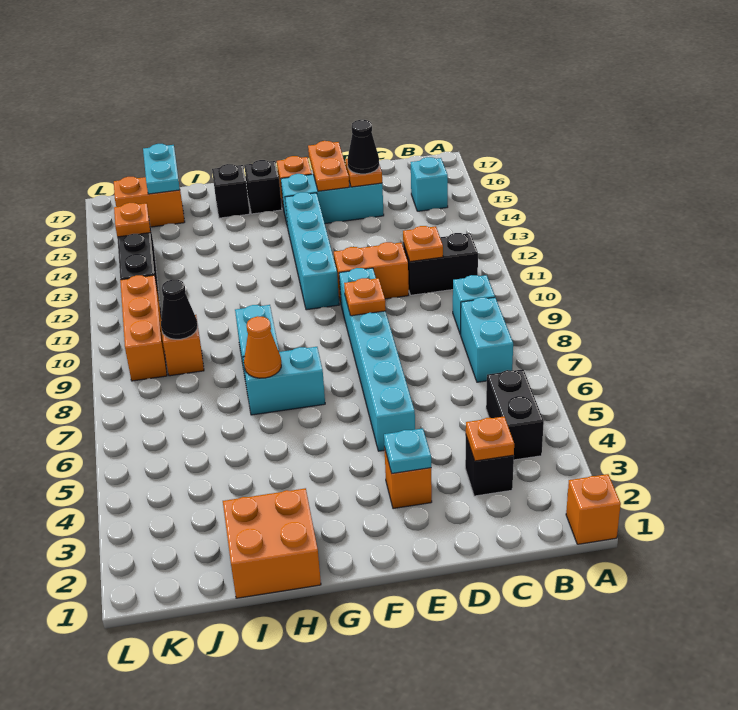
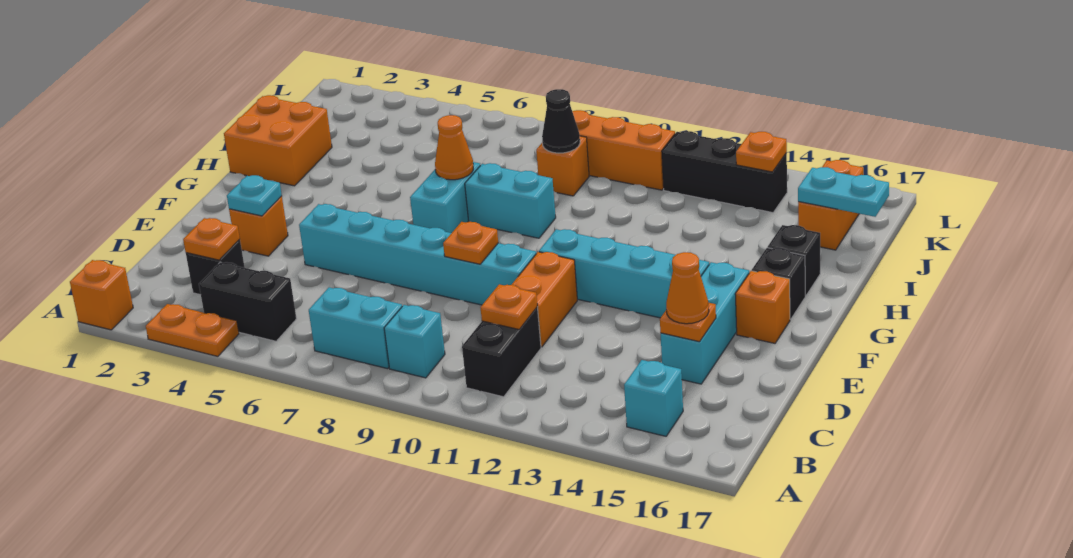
black 1x1 cone [348,120,379,174] -> orange 1x1 cone [666,252,709,324]
orange 1x2 plate [308,141,349,191] -> orange 1x2 plate moved to [146,304,239,356]

